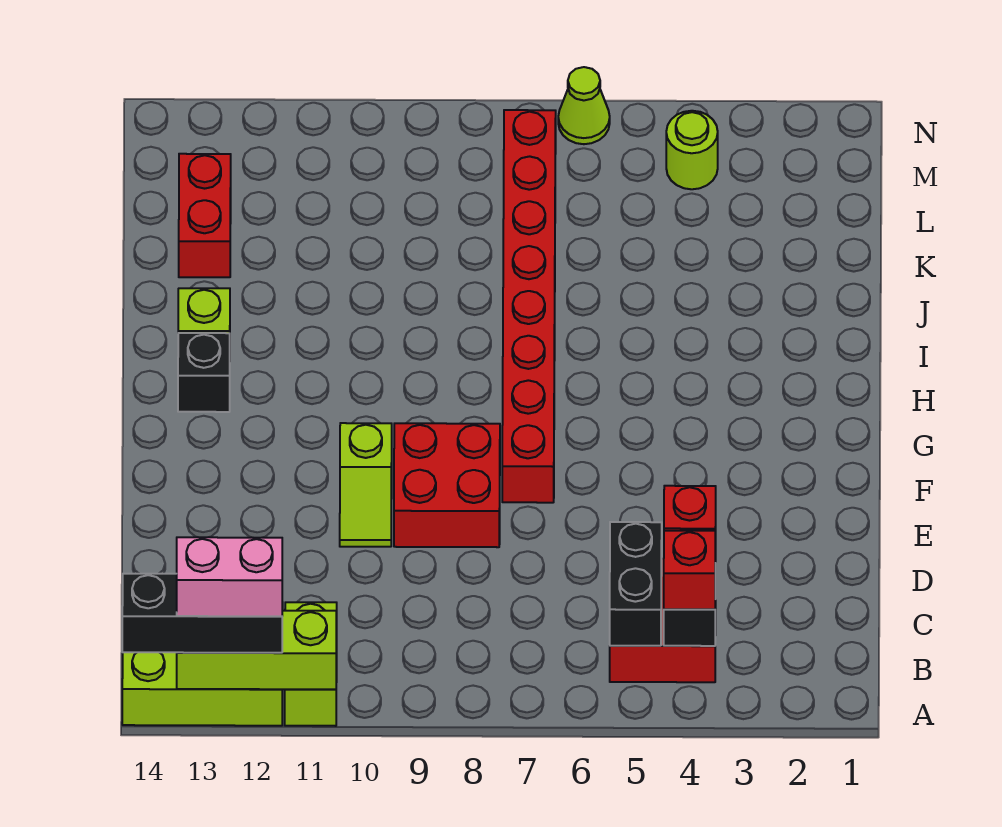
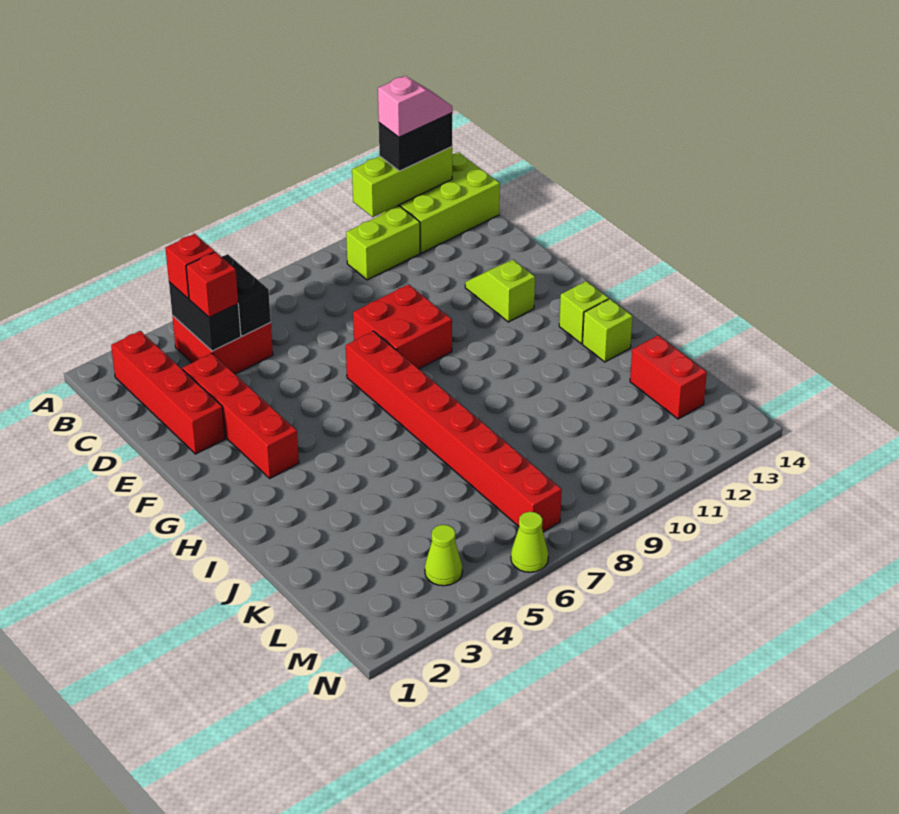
lime 1x2 brick [285,602,337,726] -> lime 1x2 brick turned to [346,206,420,280]
black 1x3 brick [122,574,282,653] -> black 1x2 brick [379,113,452,171]
pink 1x2 brick [177,537,283,616] -> pink 1x2 slope [378,76,452,137]
none -> red 1x4 brick [111,331,225,454]
none -> red 1x4 brick [183,353,299,478]
lime 1x2 slope [340,423,392,547] -> lime 1x2 slope moved to [465,260,535,322]
black 1x1 brick [178,333,230,412] -> lime 1x1 brick [559,281,609,344]
lime 1x1 round brick [666,111,718,189] -> lime 1x1 cone [425,525,462,586]

